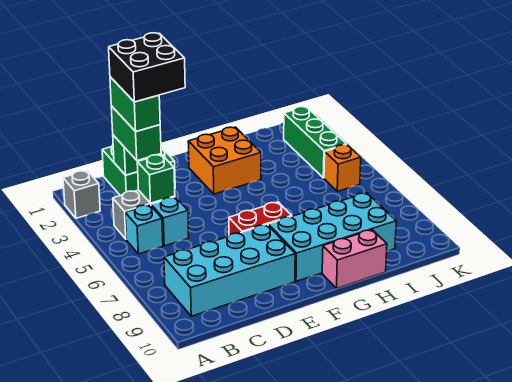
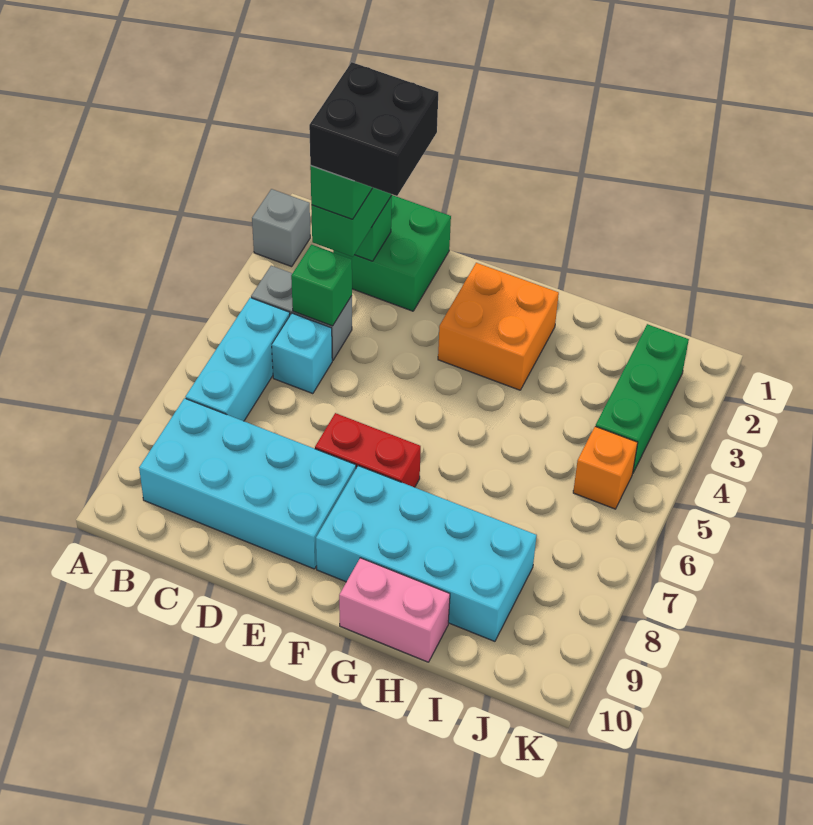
cyan 1x1 brick [125,205,163,254] -> cyan 1x3 brick [186,298,290,421]

